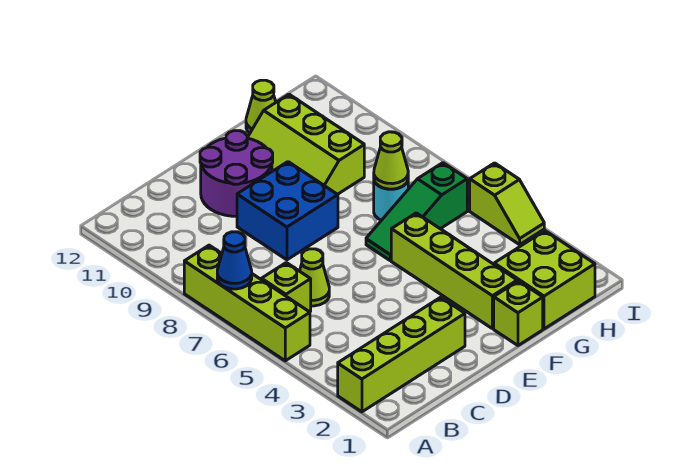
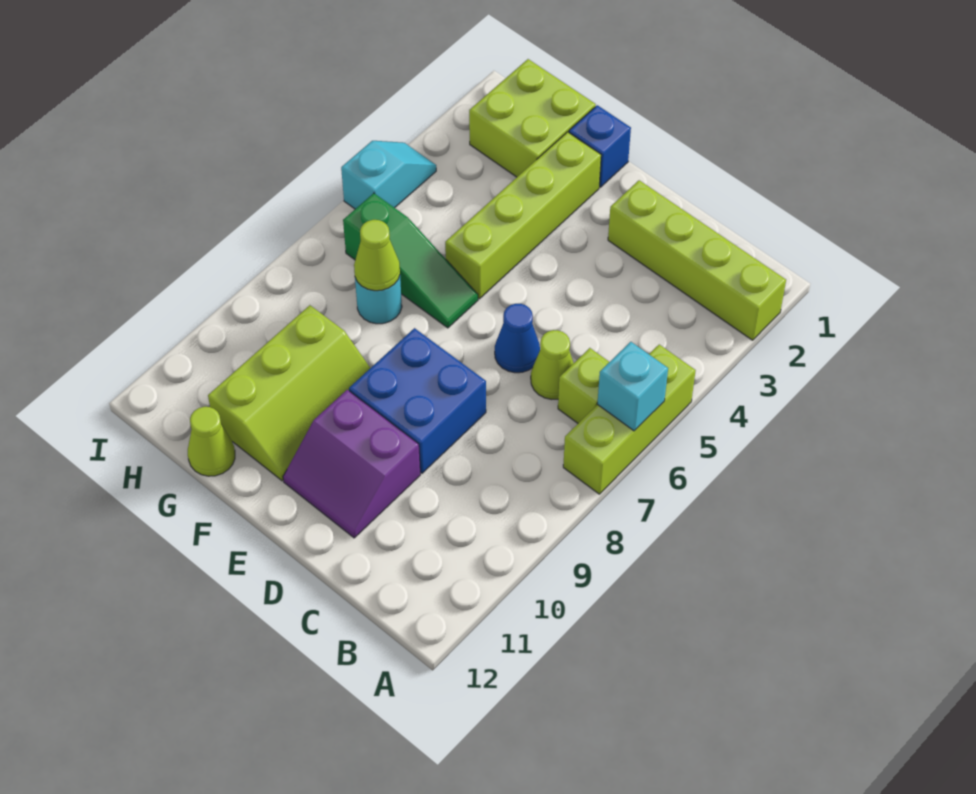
lime 1x4 brick [184,245,310,361] -> lime 1x3 brick [563,345,696,494]
none -> cyan 1x1 brick [597,342,668,431]
blue 1x1 cone [217,232,252,289] -> blue 1x1 cone moved to [495,304,540,373]
purple 2x2 round brick [200,131,273,216] -> purple 2x2 slope [283,390,420,538]
lime 1x1 brick [494,281,543,345] -> blue 1x1 brick [569,105,631,187]
lime 1x2 slope [470,163,544,245] -> cyan 1x2 slope [341,141,436,209]

